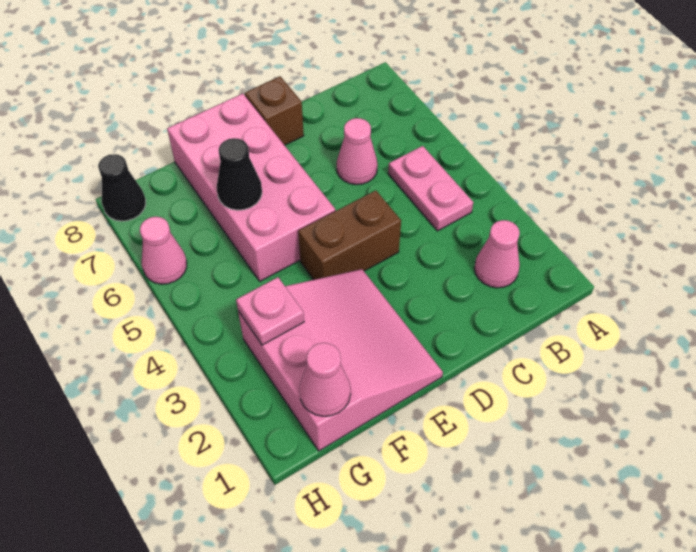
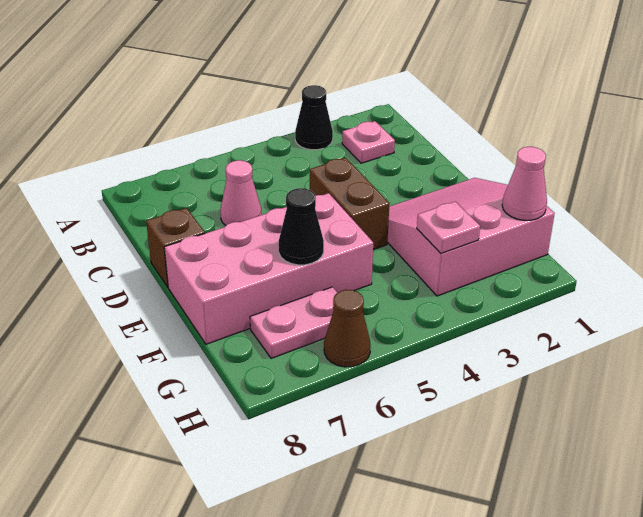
pink 1x1 cone [474,220,520,288] -> pink 1x1 plate [342,121,395,163]
pink 1x2 plate [388,146,473,231] -> pink 1x2 plate moved to [250,287,337,358]
pink 1x1 cone [140,217,187,284] -> brown 1x1 cone [324,290,371,367]
black 1x1 cone [98,154,146,221] -> black 1x1 cone moved to [295,85,333,150]

